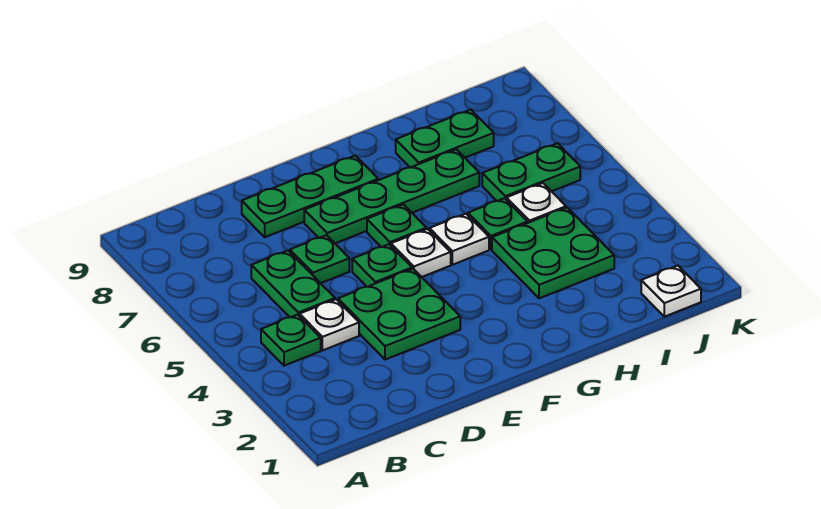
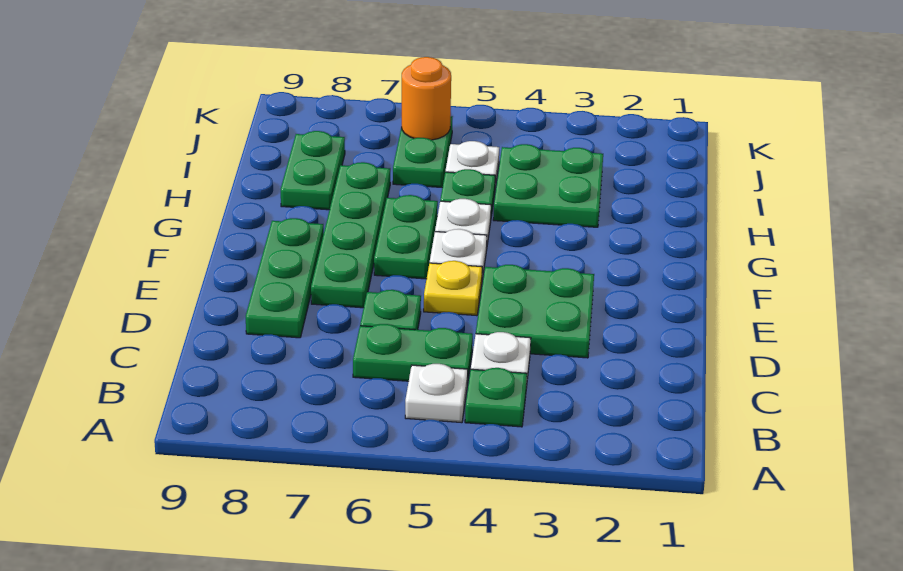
green 1x1 plate [352,244,412,287] -> yellow 1x1 plate [424,261,482,316]
green 1x1 plate [367,204,426,247] -> green 1x2 plate [374,195,438,279]
white 1x1 plate [641,266,701,317] -> white 1x1 plate moved to [405,364,468,423]
none -> orange 1x1 round brick [402,57,451,140]

